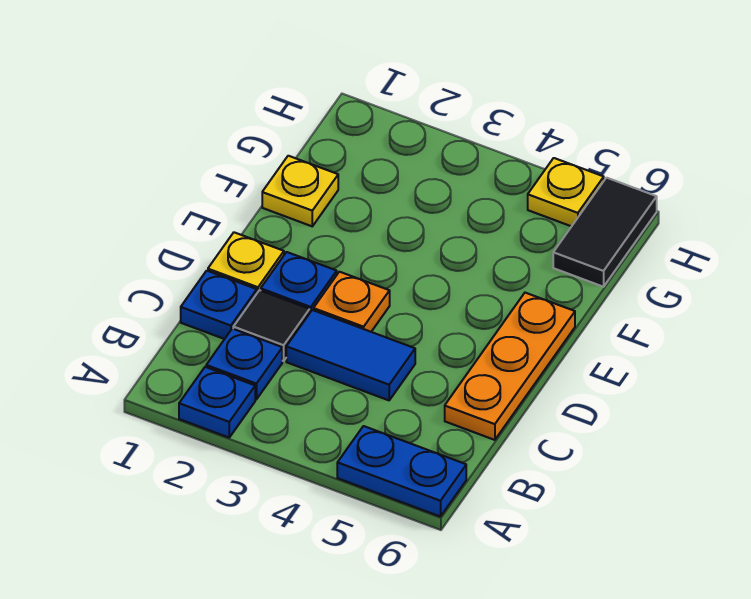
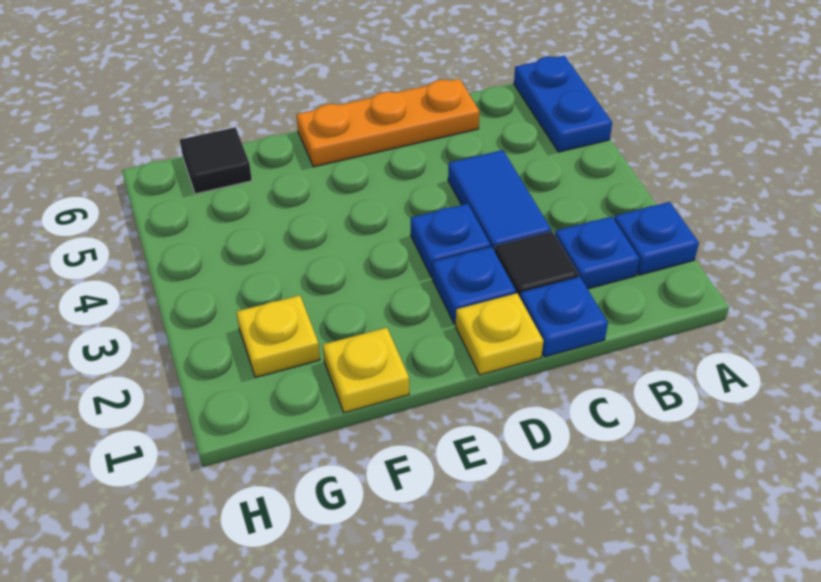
orange 1x1 plate [313,272,390,332] -> blue 1x1 plate [411,204,491,277]
black 1x2 tile [553,178,657,287] -> black 1x1 tile [180,127,252,194]
yellow 1x1 plate [528,158,604,226] -> yellow 1x1 plate moved to [237,295,320,377]

